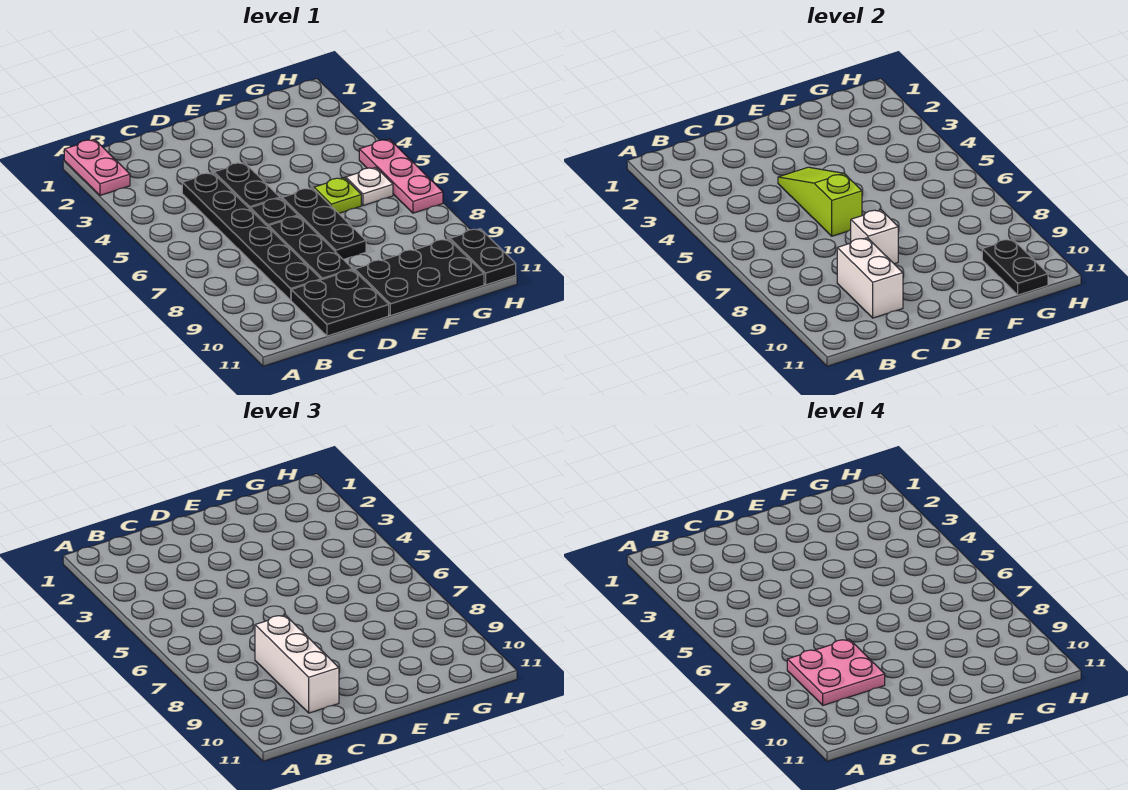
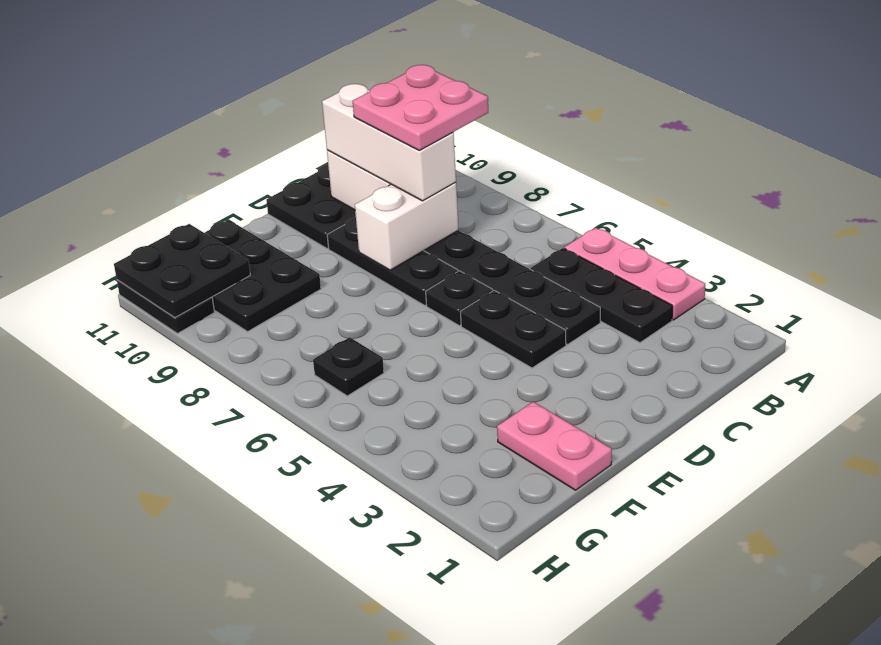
pink 1x2 plate [64,139,130,195] -> pink 1x2 plate moved to [497,402,612,490]
lime 1x3 slope [778,167,862,236] -> none
white 1x1 brick [851,210,898,264] -> white 1x2 brick [355,182,459,270]
black 1x3 plate [282,188,366,260] -> black 1x3 plate moved to [531,248,672,343]
black 2x3 plate [355,239,484,316] -> black 2x3 plate turned to [205,220,321,332]
lime 1x1 plate [314,178,361,213] -> none
white 1x1 plate [346,167,393,206] -> black 1x1 plate [313,337,384,396]
black 1x2 plate [982,239,1048,295] -> black 2x2 plate [114,224,250,318]
pink 1x3 plate [359,139,443,213] -> pink 1x3 plate moved to [564,228,705,320]

